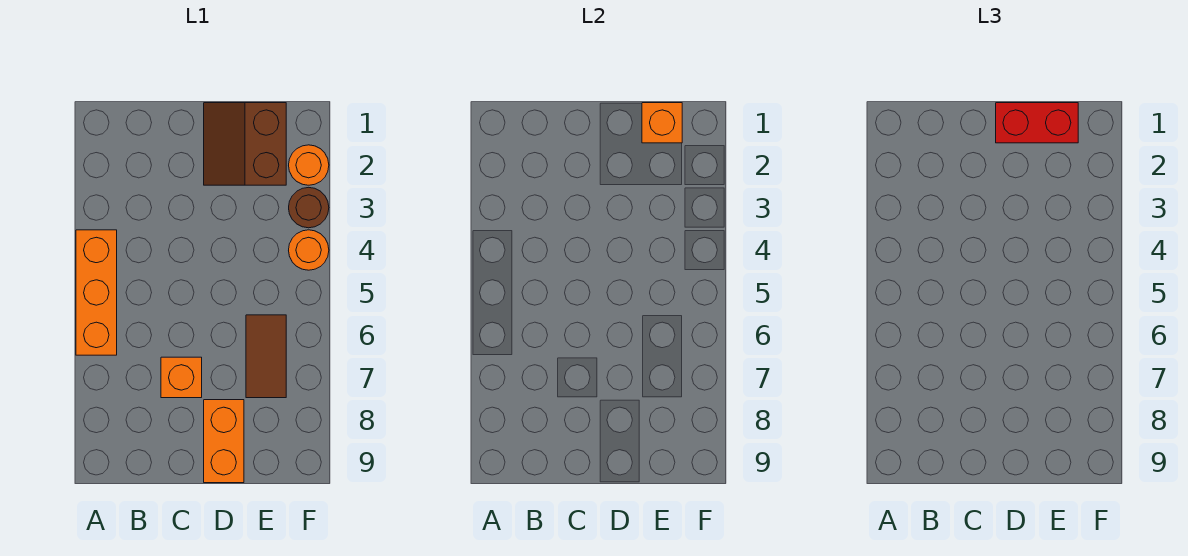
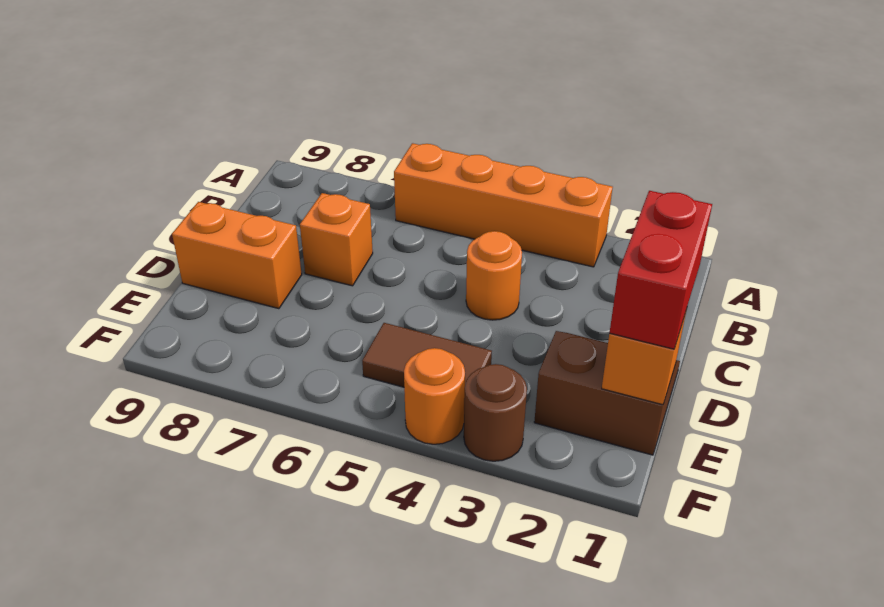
orange 1x3 brick [76,230,117,355] -> orange 1x4 brick [394,143,613,267]
brown 1x2 tile [246,315,286,398] -> brown 1x2 tile moved to [362,323,492,387]
orange 1x1 round brick [289,145,329,185] -> orange 1x1 round brick moved to [466,231,522,320]

